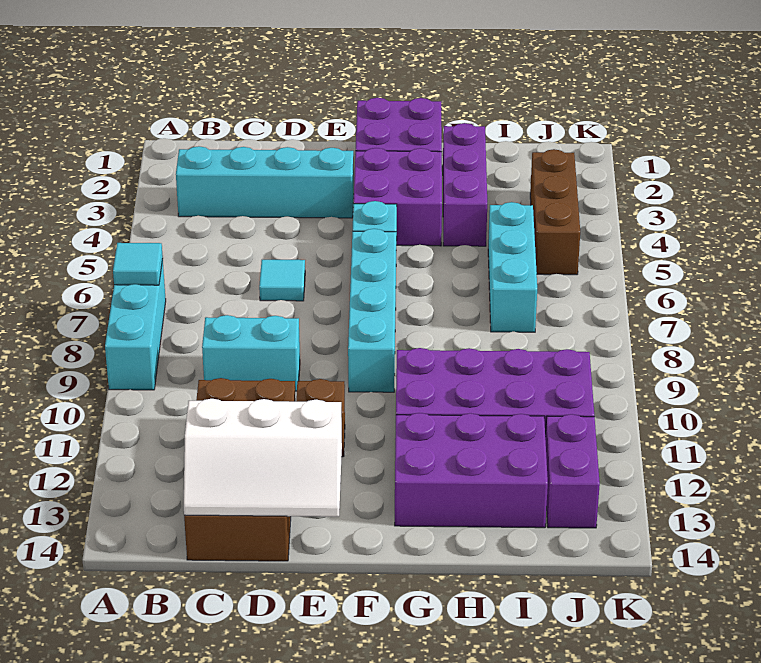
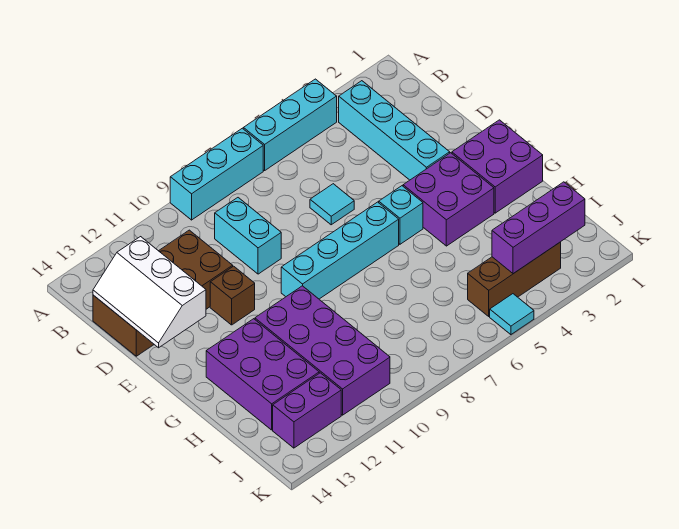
cyan 1x1 tile [113,243,163,285] -> cyan 1x1 tile moved to [490,294,534,335]
purple 1x3 brick [443,123,487,246] -> purple 1x3 brick moved to [492,182,585,274]
cyan 1x3 brick [488,202,537,332] -> cyan 1x3 brick moved to [243,79,337,171]

